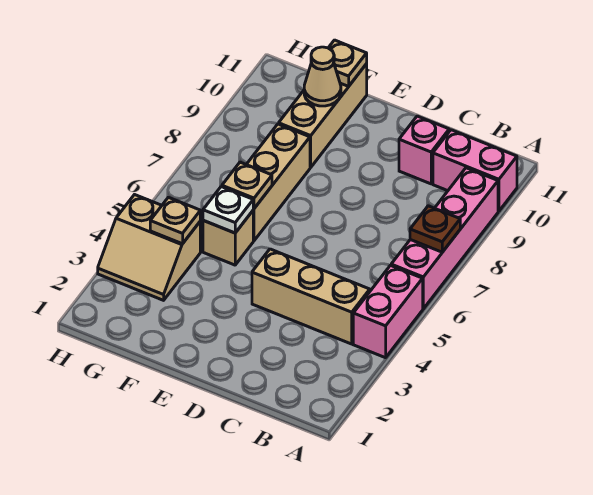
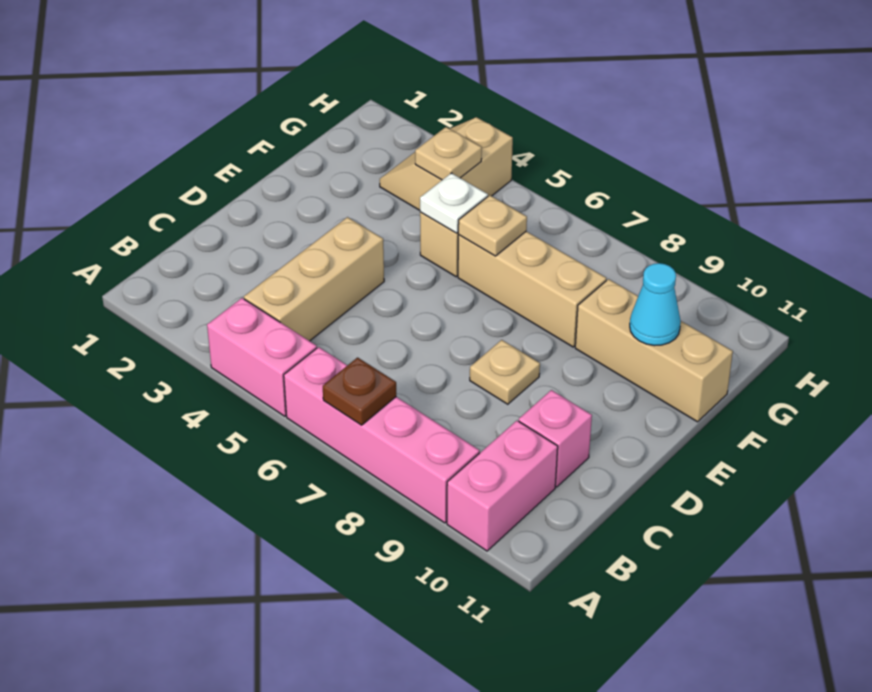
tan 1x1 cone [304,47,341,106] -> cyan 1x1 cone [630,263,681,346]
tan 1x1 plate [328,40,367,86] -> tan 1x1 plate moved to [470,340,540,404]

